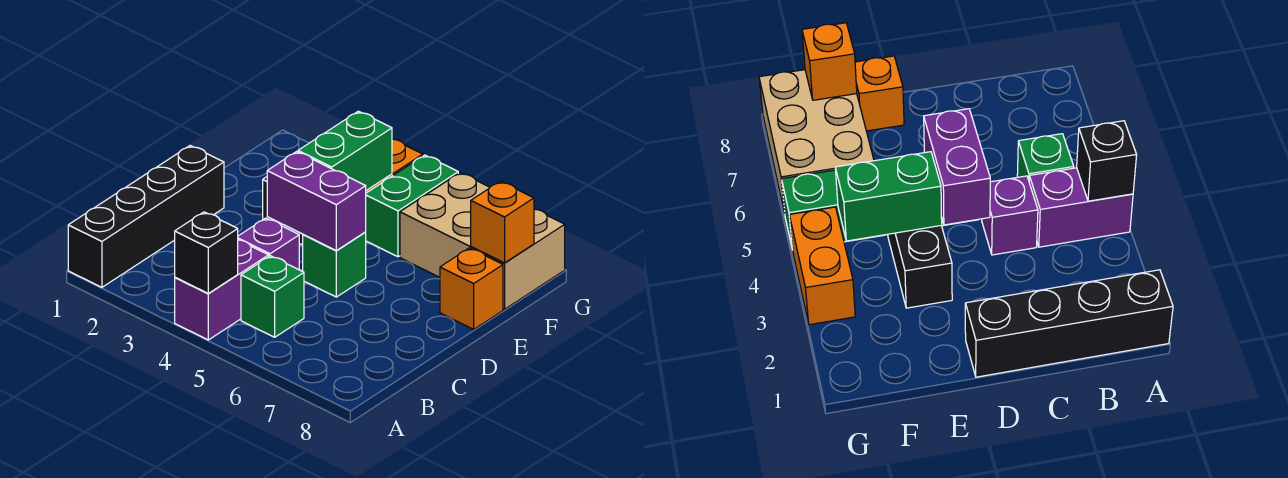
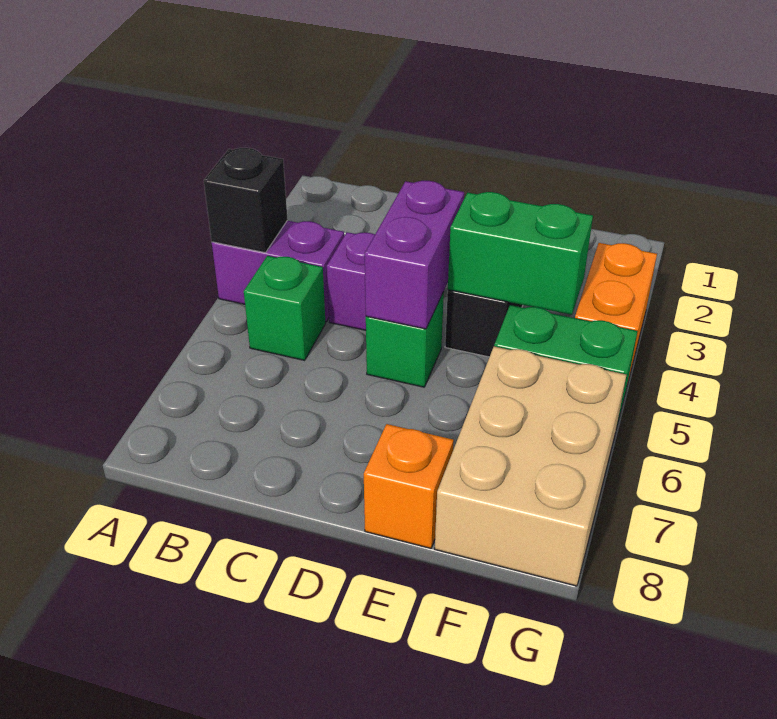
black 1x4 brick [68,146,224,287] -> none
orange 1x1 brick [471,181,534,263] -> none

